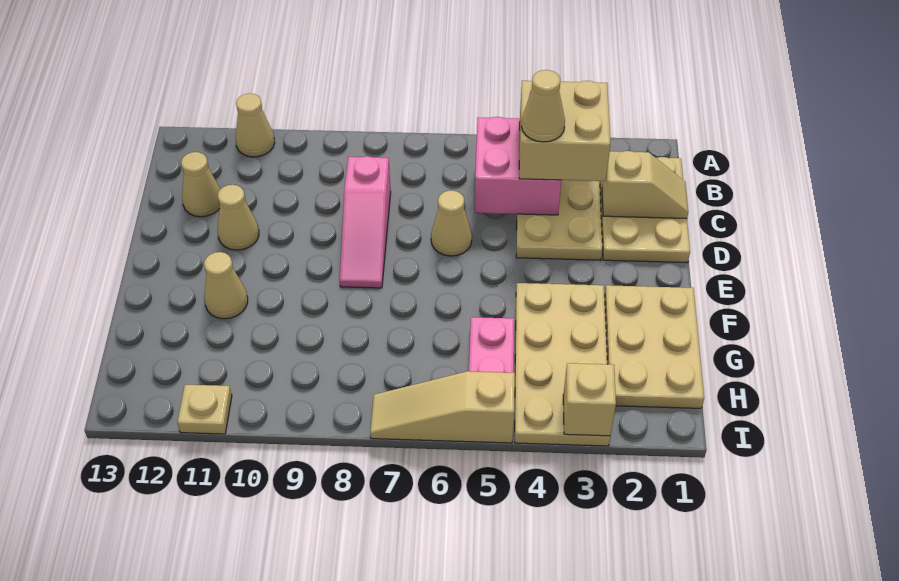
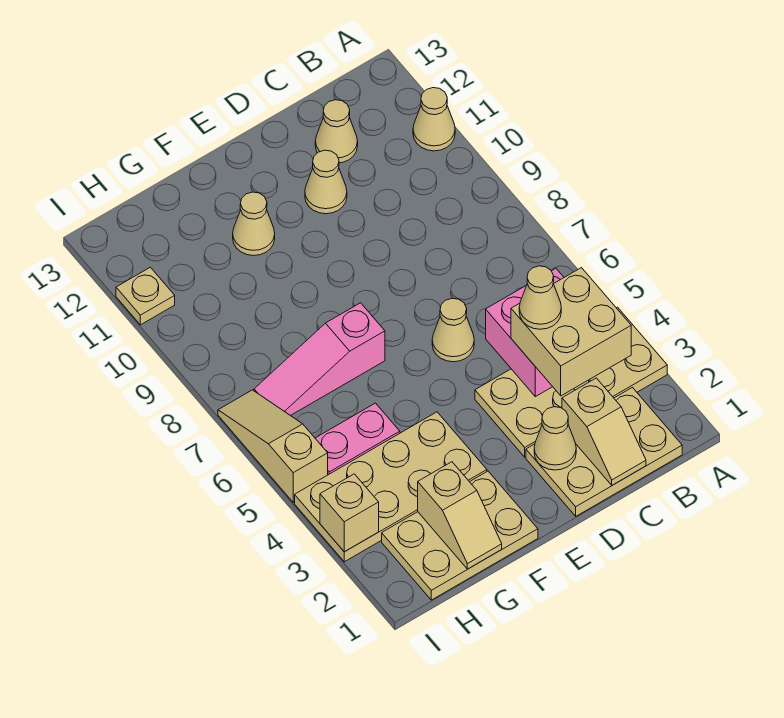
pink 1x3 slope [340,156,391,288] -> pink 1x3 slope moved to [254,303,385,416]
none -> tan 1x1 cone [534,407,576,470]
none -> tan 1x2 slope [418,462,502,569]

